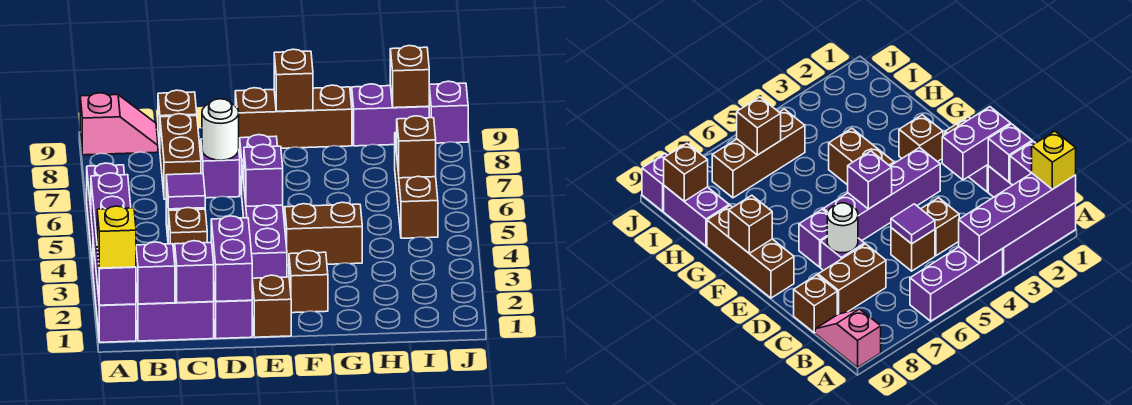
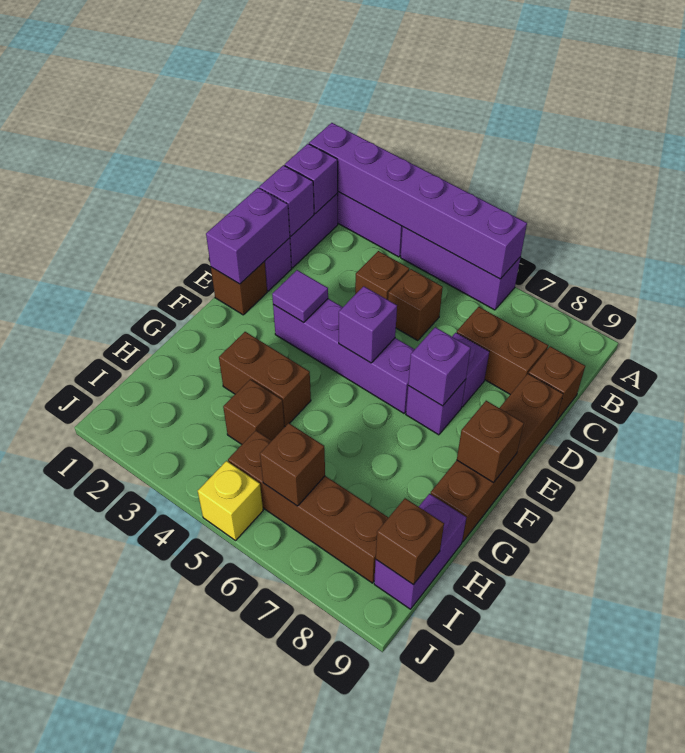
purple 1x4 brick [91,173,136,305] -> purple 1x6 brick [309,123,527,279]
yellow 1x1 brick [97,206,136,268] -> yellow 1x1 brick moved to [198,461,263,541]
pink 1x2 slope [80,93,158,155] -> none
purple 1x1 tile [166,174,205,209] -> purple 1x1 tile moved to [272,270,328,323]
purple 1x2 brick [211,216,252,301] -> purple 1x2 brick turned to [206,188,290,284]
white 1x1 round brick [202,99,239,160] -> none
brown 1x3 brick [235,85,352,150] -> brown 1x4 brick [430,374,563,542]
brown 1x1 brick [289,251,328,313] -> brown 1x1 brick moved to [223,379,285,444]
brown 1x2 brick [285,202,362,266] -> brown 1x2 brick turned to [219,332,311,426]
brown 1x3 brick [395,132,438,238] -> brown 1x4 brick [228,431,389,583]
purple 1x1 brick [429,81,468,143] -> purple 1x1 brick moved to [408,327,471,406]

